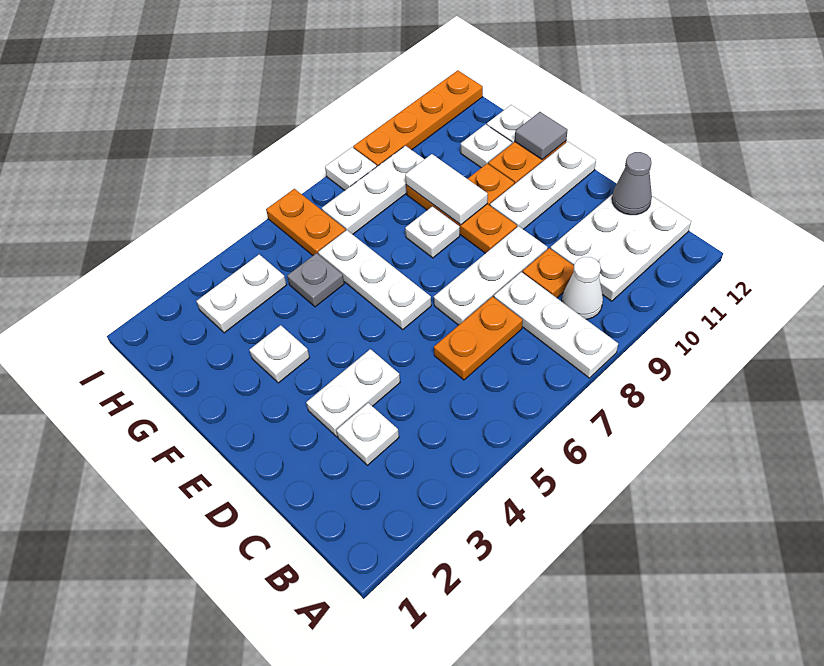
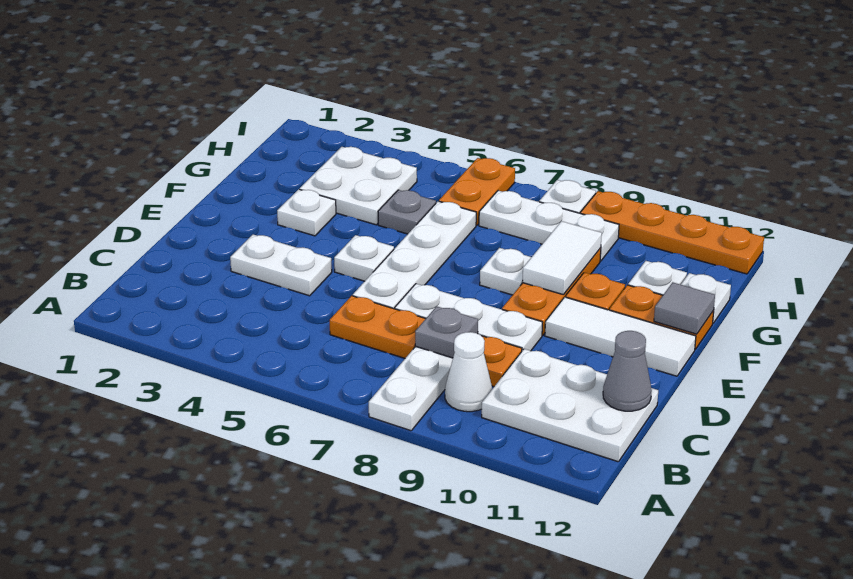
white 1x1 plate [336,403,399,465] -> white 1x1 plate moved to [334,235,394,281]
none -> grey 1x1 plate [415,306,478,358]
white 1x3 plate [318,230,431,329] -> white 1x4 plate [353,201,476,309]
white 1x3 plate [490,142,596,229] -> white 1x3 tile [545,297,696,376]
white 1x2 plate [197,254,287,333] -> white 2x2 plate [300,147,417,225]

